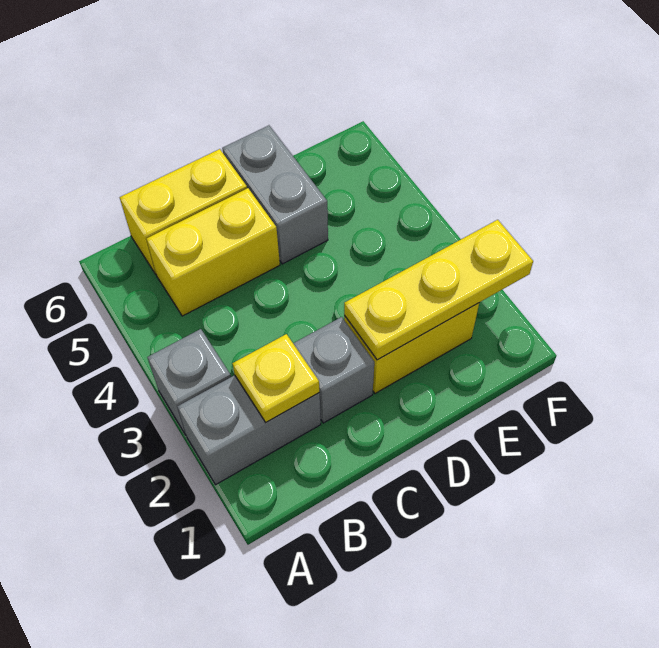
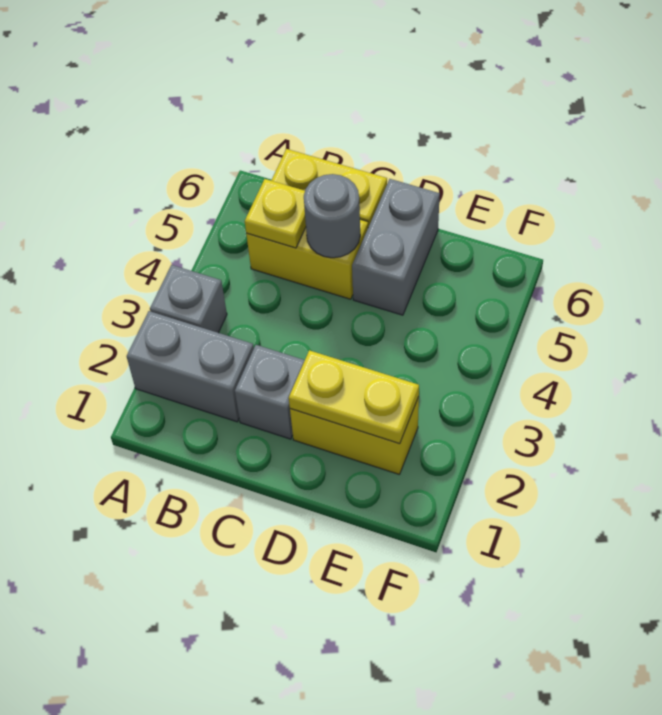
yellow 1x1 plate [232,334,319,422] -> yellow 1x1 plate moved to [245,179,306,248]
none -> grey 1x1 round brick [304,174,360,258]
yellow 1x3 plate [344,220,533,360] -> yellow 1x2 plate [289,350,419,444]

